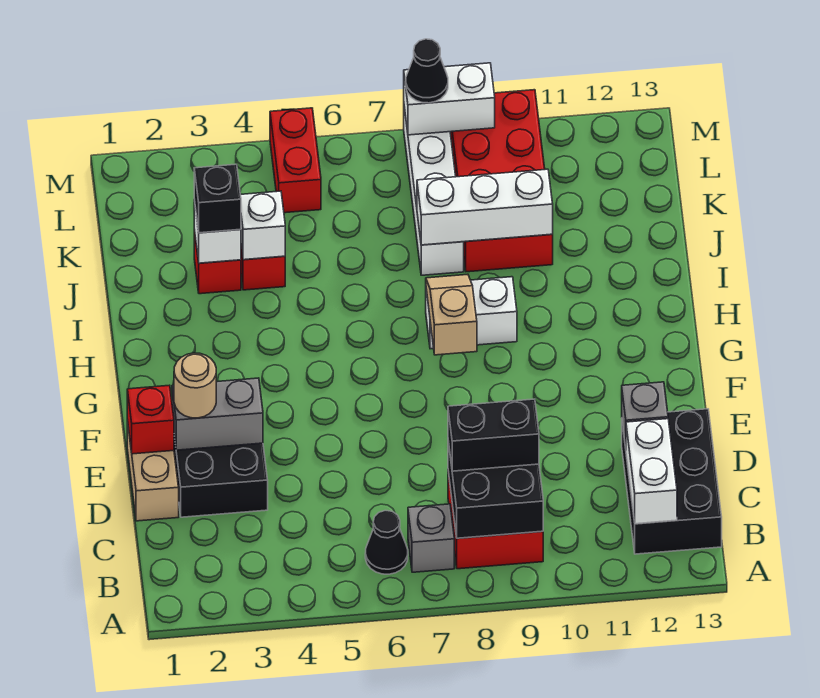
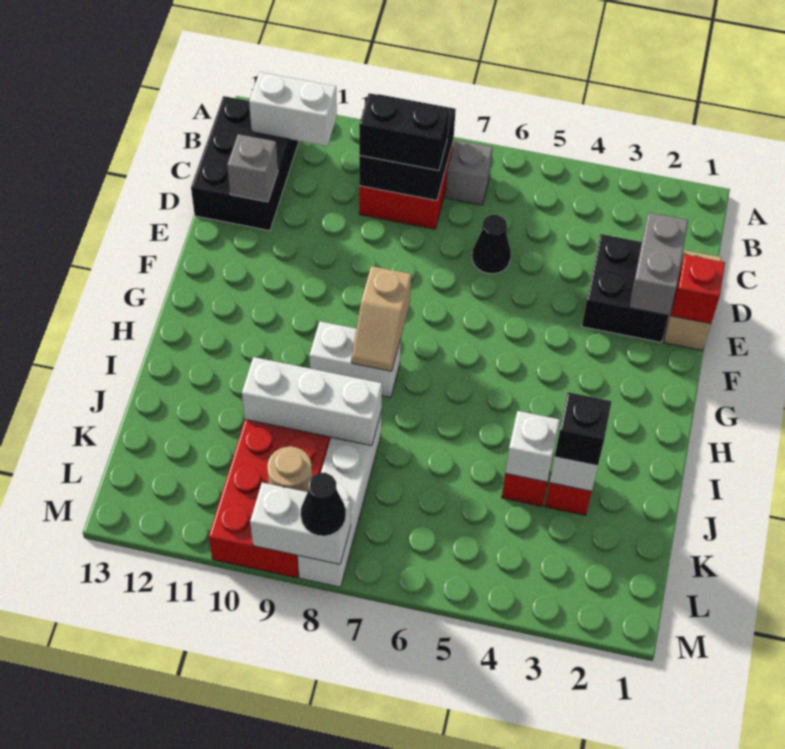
black 1x1 cone [365,510,408,574] -> black 1x1 cone moved to [472,215,511,274]
white 1x2 brick [626,419,677,524] -> white 1x2 brick turned to [249,72,337,146]
grey 1x2 brick [172,378,263,450] -> grey 1x2 brick turned to [629,213,688,315]
tan 1x1 round brick [174,353,216,418] -> tan 1x1 round brick moved to [267,447,312,492]
red 1x2 brick [270,108,321,213] -> none

